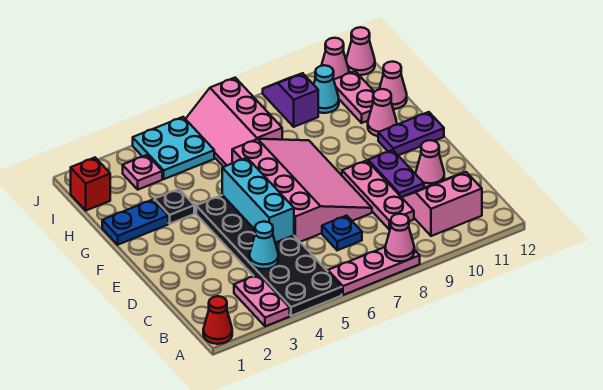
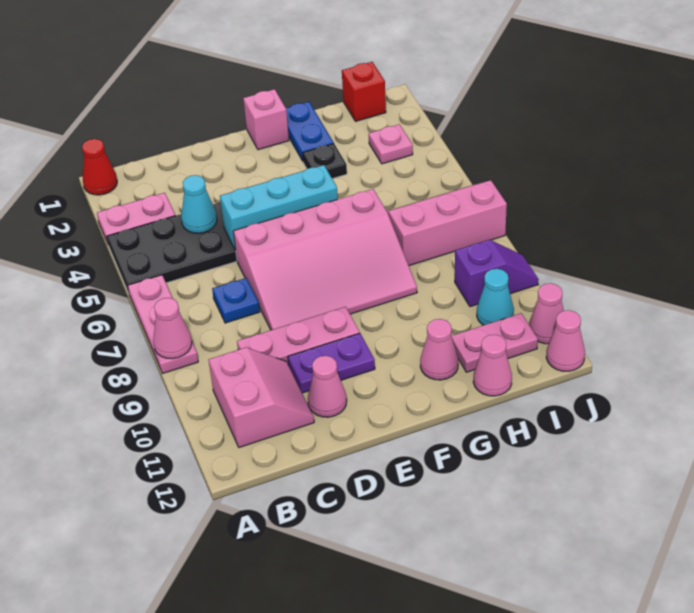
none -> pink 1x1 brick [243,89,289,150]
purple 1x2 plate [378,112,444,155] -> none
cyan 2x2 plate [133,117,214,179] -> none

